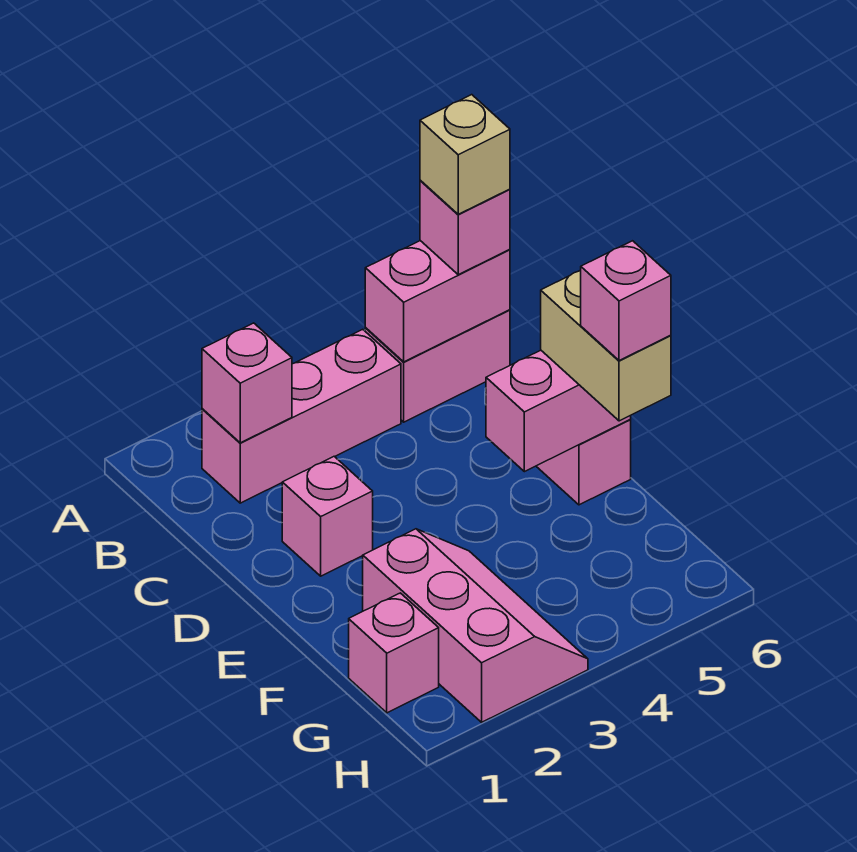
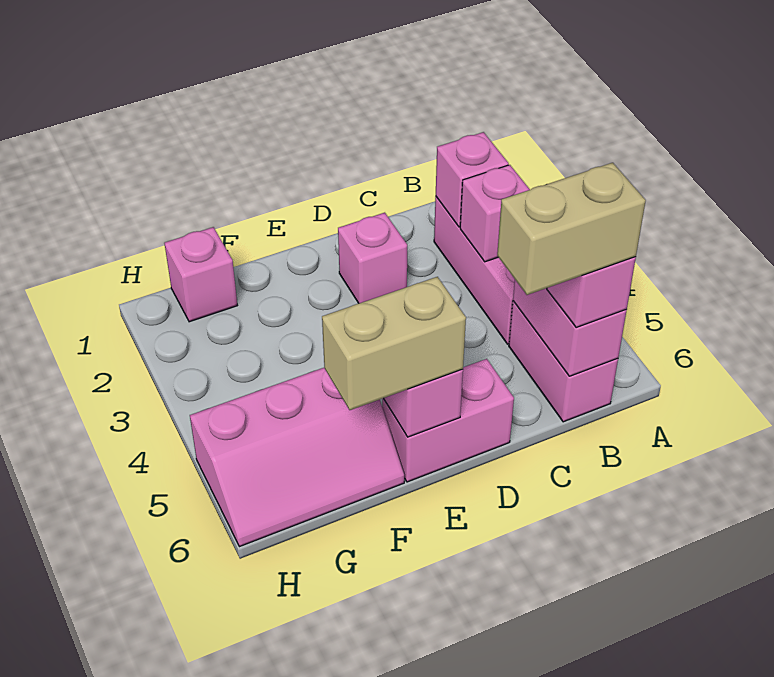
tan 1x1 brick [420,95,510,214] -> tan 1x2 brick [497,163,646,295]
pink 2x3 slope [363,529,588,722] -> pink 2x3 slope moved to [190,368,404,547]
pink 1x1 brick [581,241,671,361] -> pink 1x1 brick moved to [460,165,530,262]

